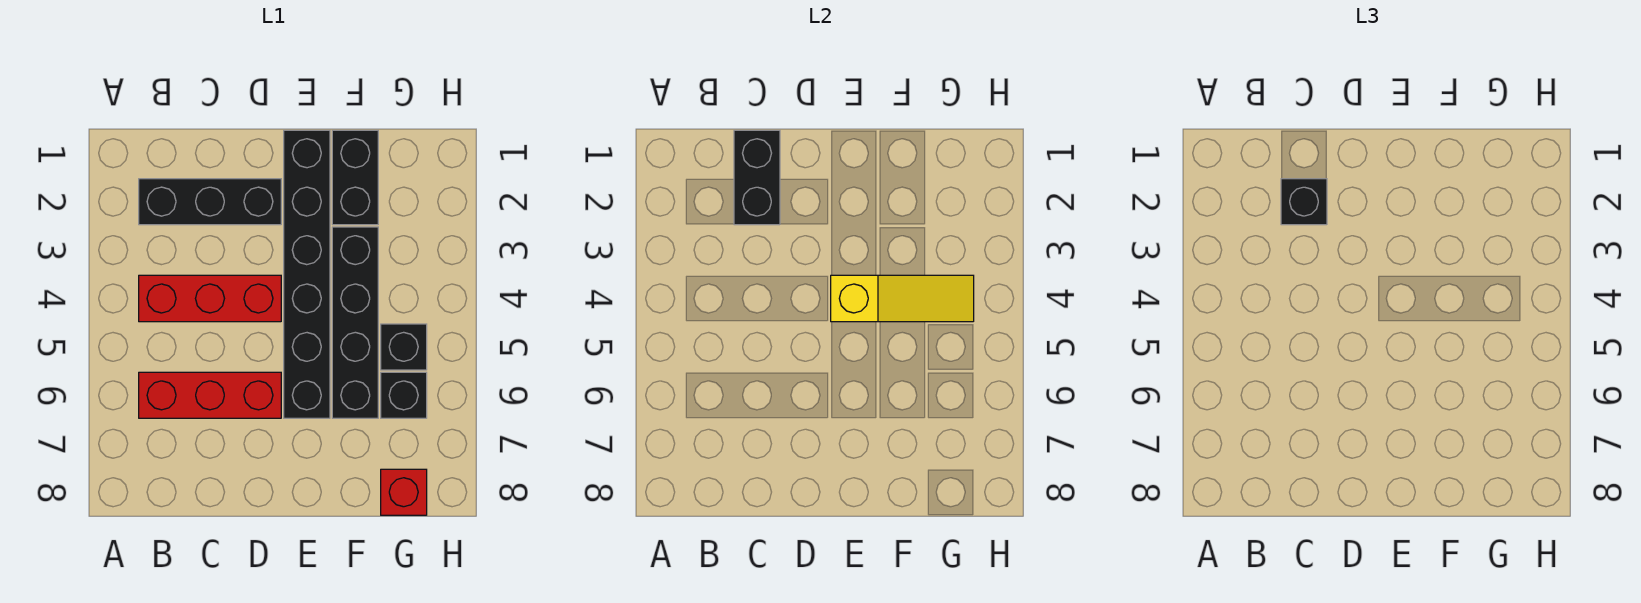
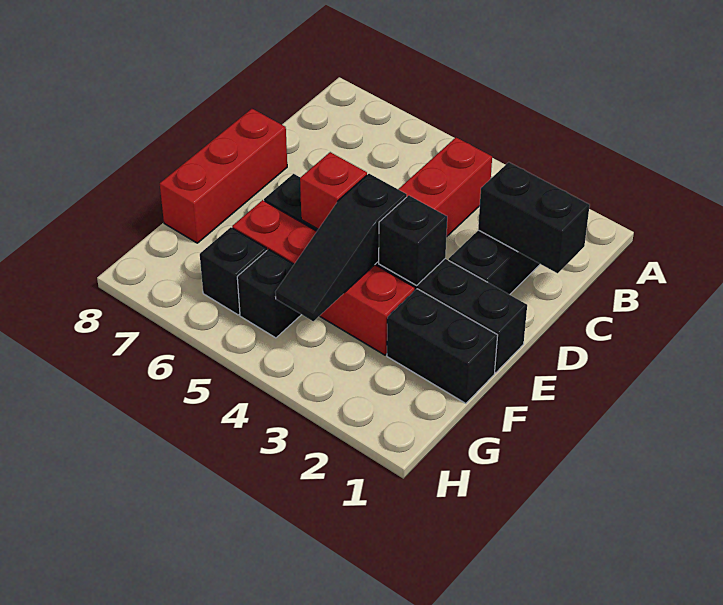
red 1x3 brick [139,372,281,418] -> red 1x3 brick moved to [160,109,287,243]
black 1x1 brick [1281,179,1327,225] -> black 1x1 brick moved to [379,195,447,285]
yellow 1x3 slope [831,275,974,322] -> black 1x3 slope [275,174,407,321]
black 1x4 brick [332,227,378,418] -> red 1x4 brick [232,200,415,355]
red 1x1 brick [381,469,427,515] -> red 1x1 brick moved to [300,152,367,229]

